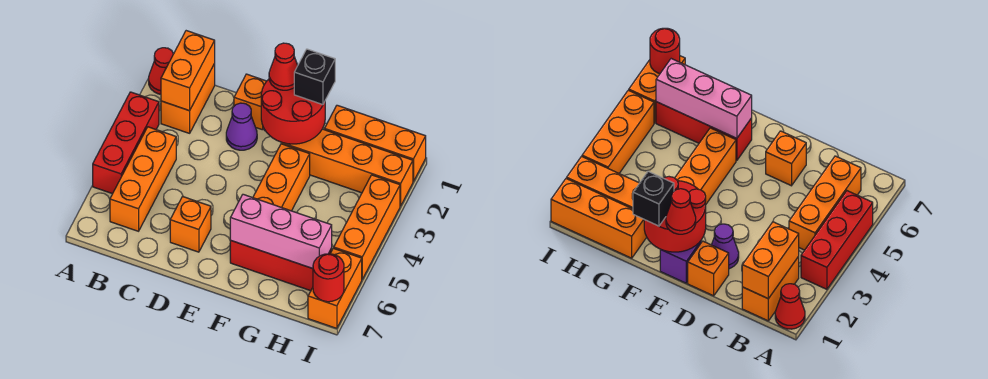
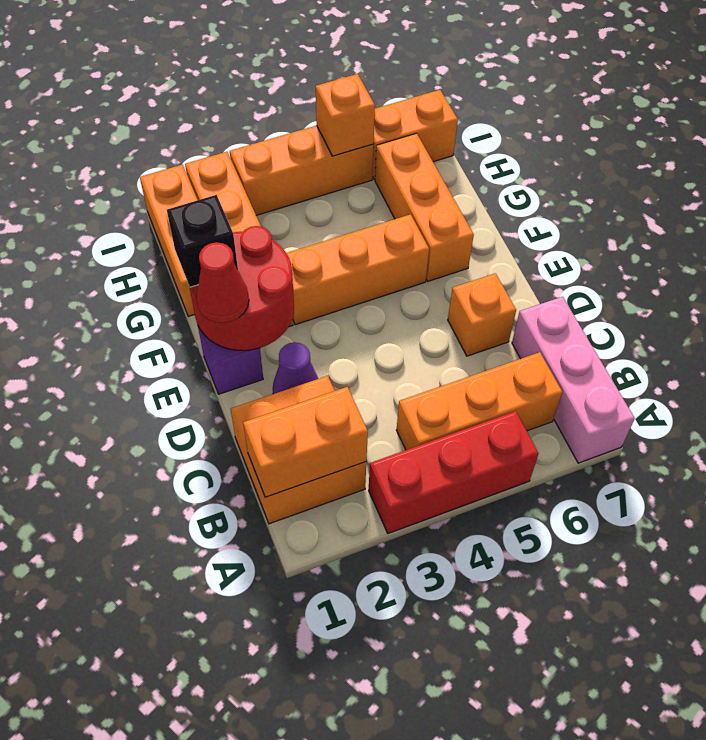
red 1x1 cone [149,48,173,94] -> none
orange 1x2 brick [161,64,215,133] -> orange 2x2 brick [231,376,366,524]
orange 1x1 brick [234,74,266,130] -> orange 1x1 brick moved to [316,74,375,156]
red 1x3 brick [230,240,332,291] -> orange 1x3 brick [375,133,474,281]
pink 1x3 brick [230,194,332,269] -> pink 1x3 brick moved to [512,297,635,463]
red 1x1 round brick [313,254,344,302] -> none

